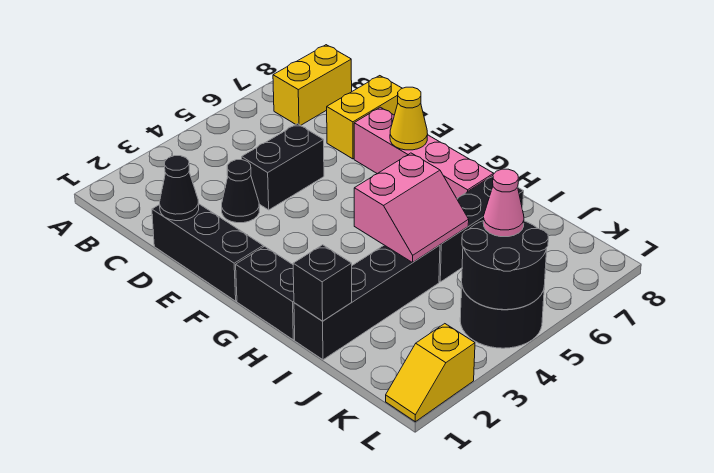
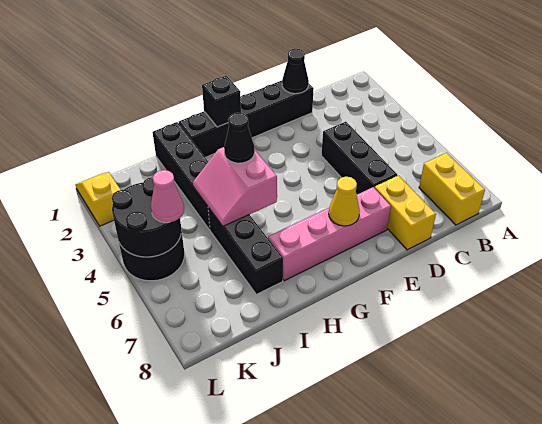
black 1x1 cone [222,160,259,223] -> black 1x1 cone moved to [224,113,255,163]
black 1x2 brick [242,124,324,210] -> black 1x3 brick [321,122,397,194]
black 1x1 brick [293,245,352,321] -> black 1x1 brick moved to [202,76,241,127]

